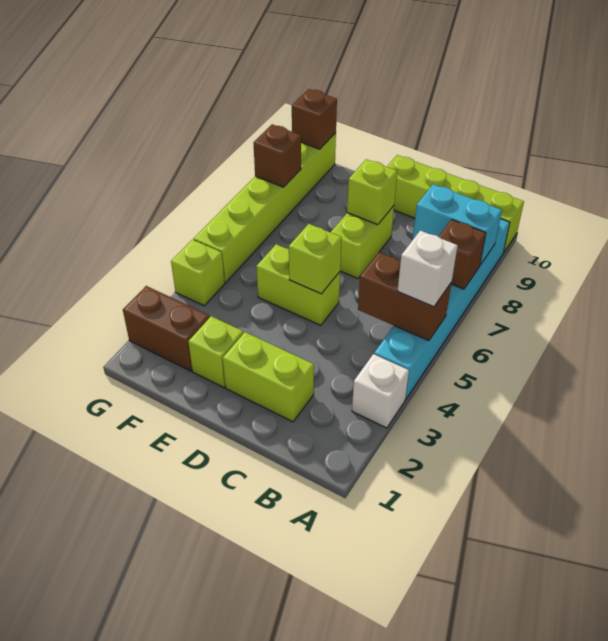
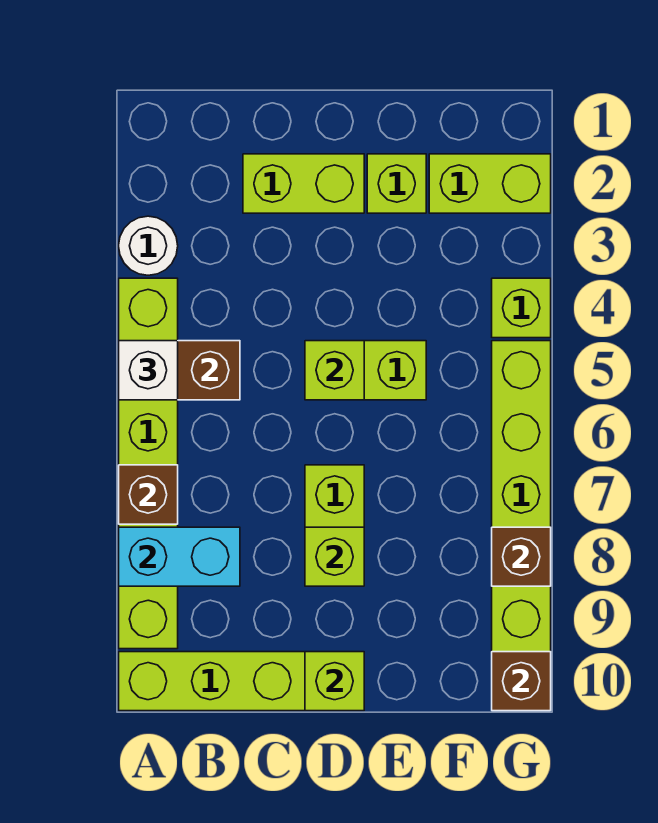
white 1x1 brick [352,354,409,428] -> white 1x1 round brick [119,216,178,275]
cyan 1x6 brick [374,219,510,399] -> lime 1x6 brick [119,278,178,649]
none -> lime 1x1 brick [305,652,364,711]
brown 1x2 brick [123,286,210,371] -> lime 1x2 brick [429,154,551,213]

